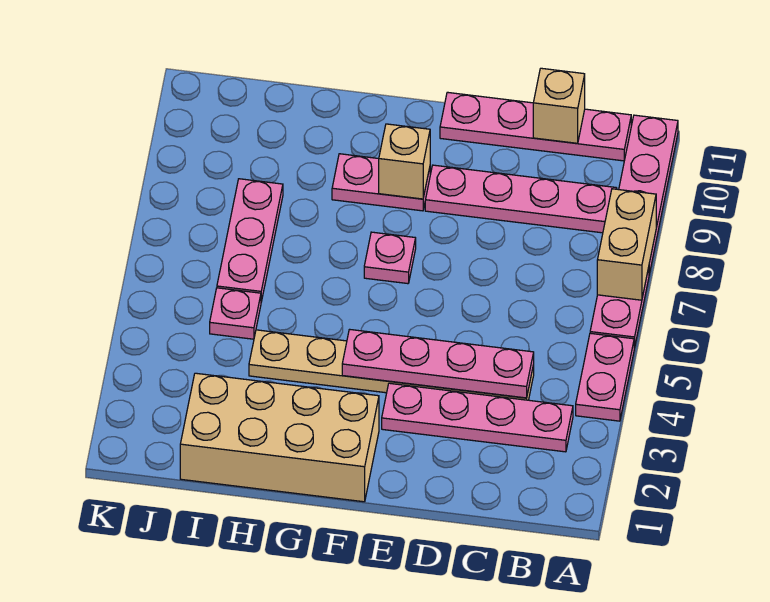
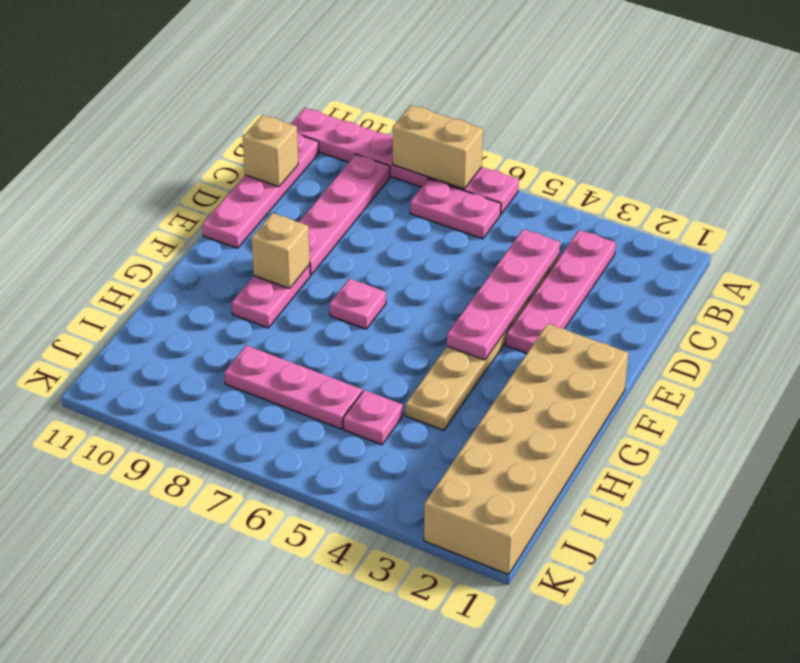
pink 1x2 plate [576,333,634,421] -> pink 1x2 plate moved to [410,179,501,239]
tan 2x4 brick [180,373,379,502] -> tan 2x6 brick [424,324,628,575]

